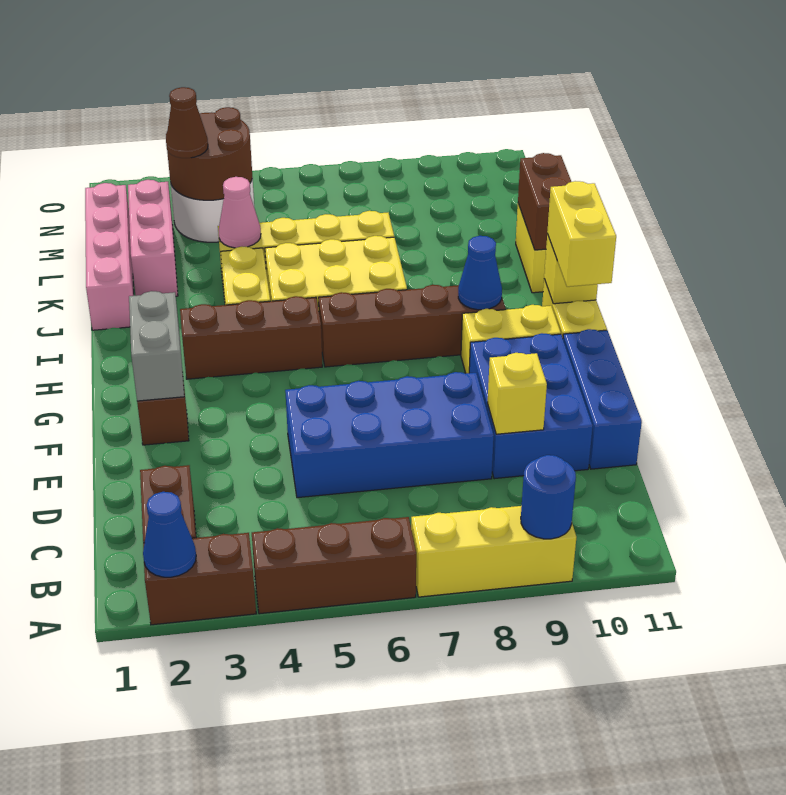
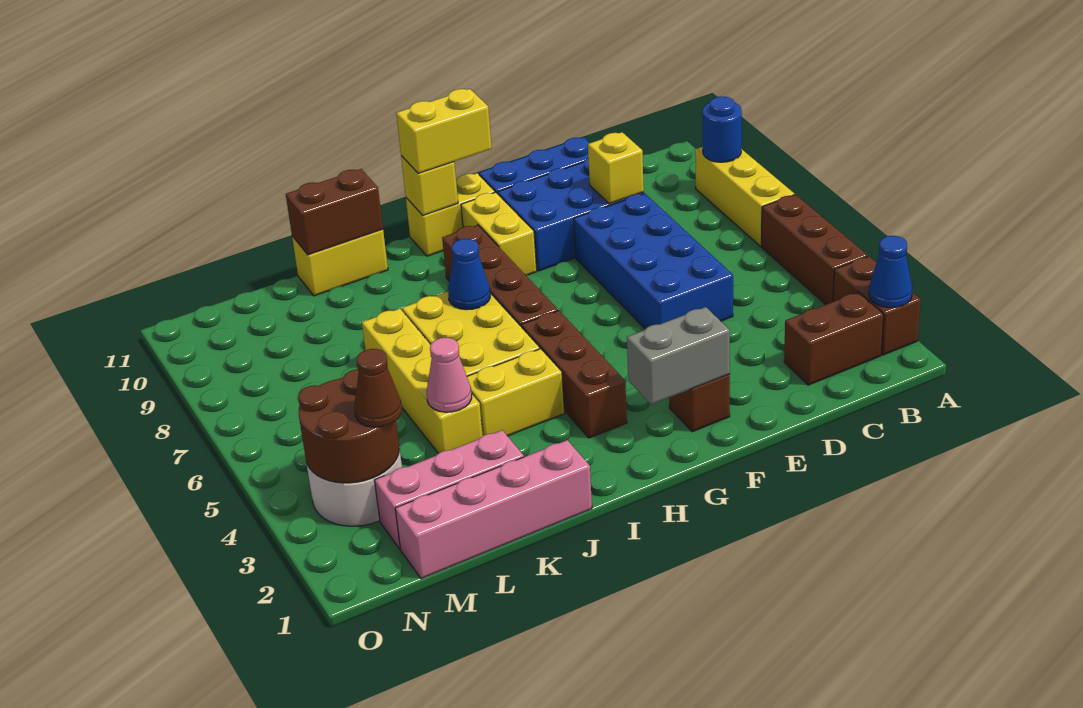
blue 1x1 cone [458,236,502,310] -> blue 1x1 cone moved to [448,239,490,310]

